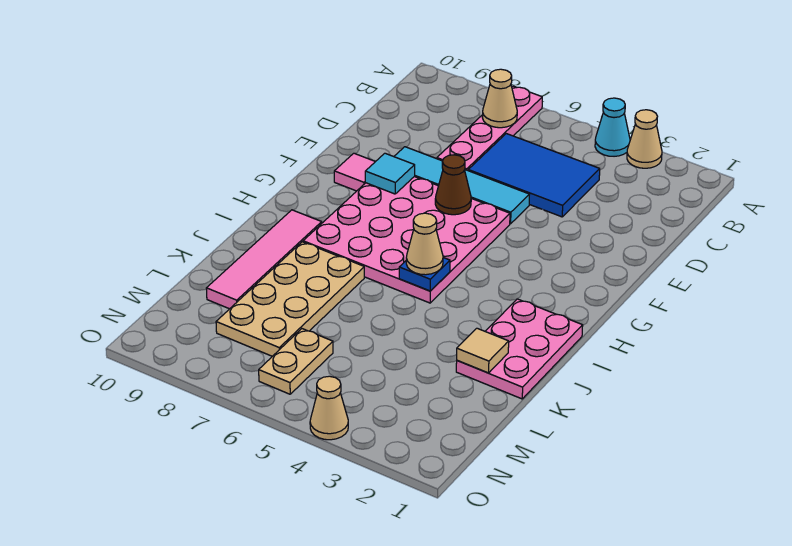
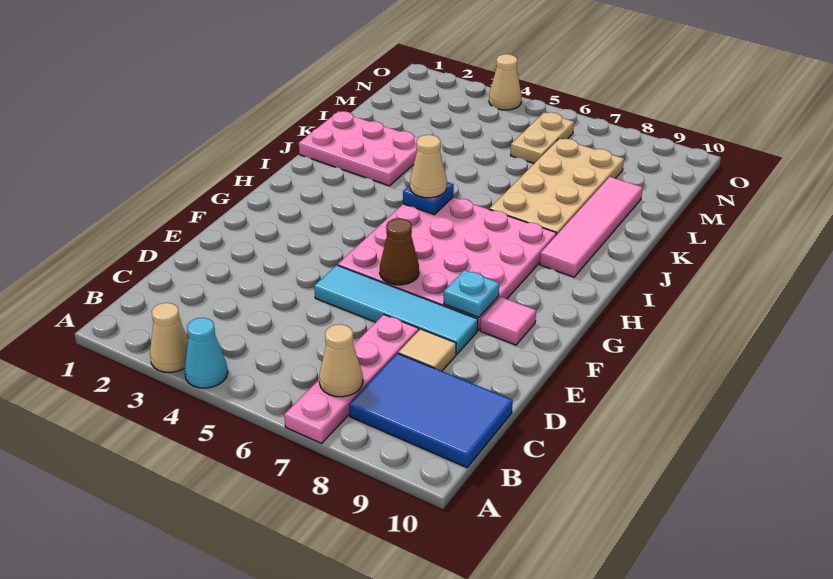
blue 2x3 tile [468,134,600,217] -> blue 2x3 tile moved to [349,353,513,468]
cyan 1x1 tile [365,153,415,194] -> cyan 1x1 plate [444,270,499,317]
pink 2x3 plate [456,299,583,399] -> pink 2x3 plate turned to [299,111,419,186]
tan 1x1 tile [457,328,509,373] -> tan 1x1 tile moved to [398,329,456,371]

